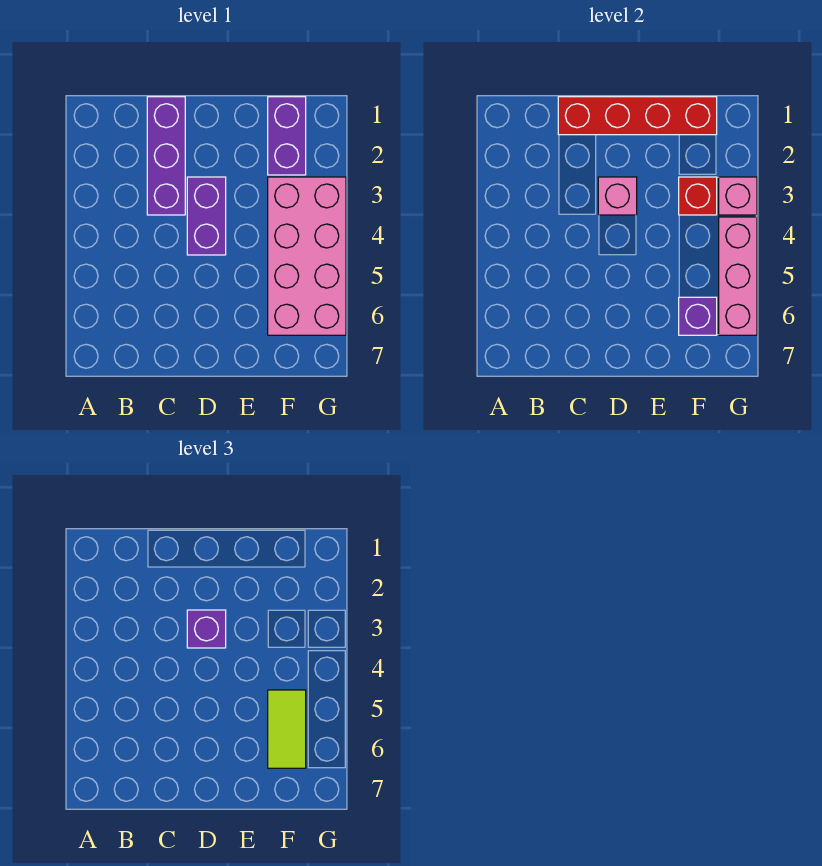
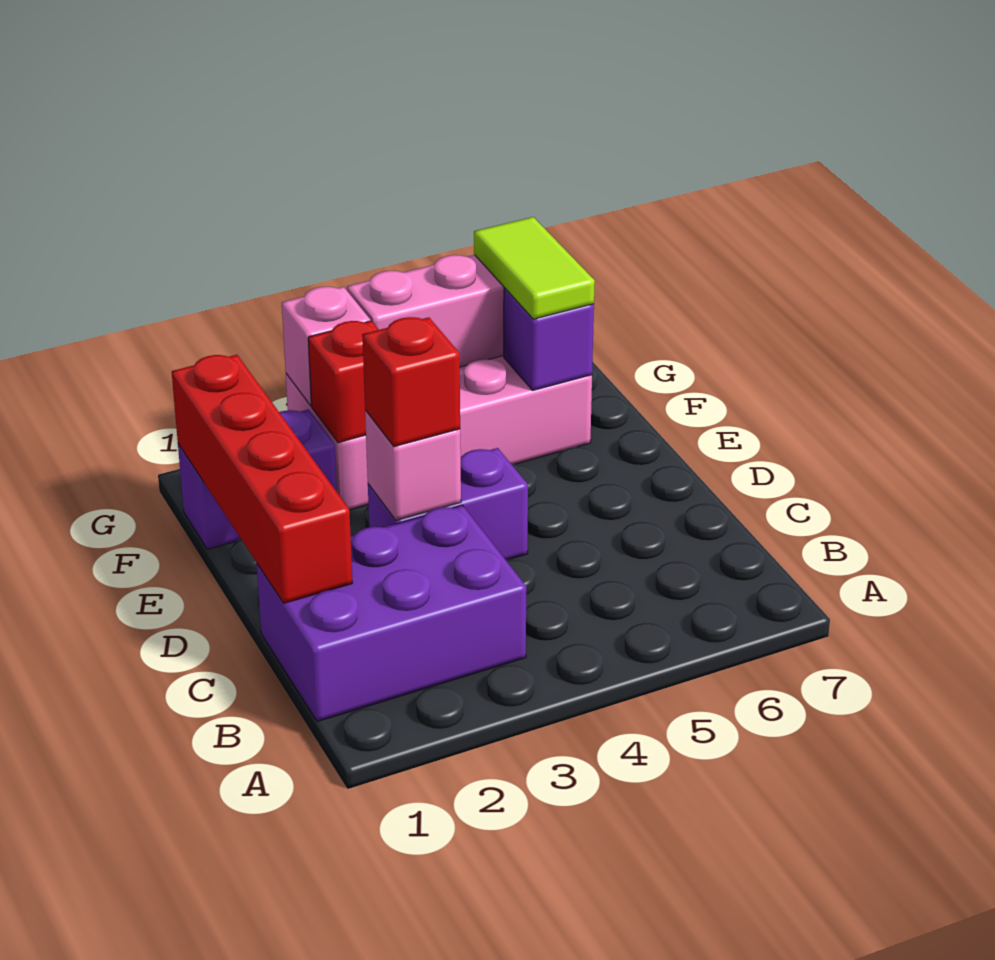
purple 1x3 brick [147,97,185,215] -> purple 2x3 brick [257,505,526,722]
purple 1x1 brick [187,610,226,648] -> red 1x1 brick [362,317,460,447]
lime 1x2 tile [268,690,306,768] -> lime 1x2 tile turned to [474,217,595,319]

